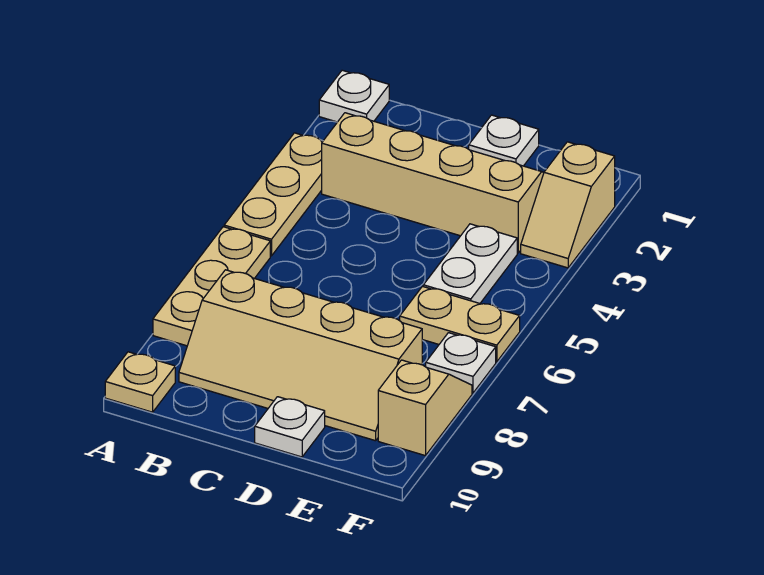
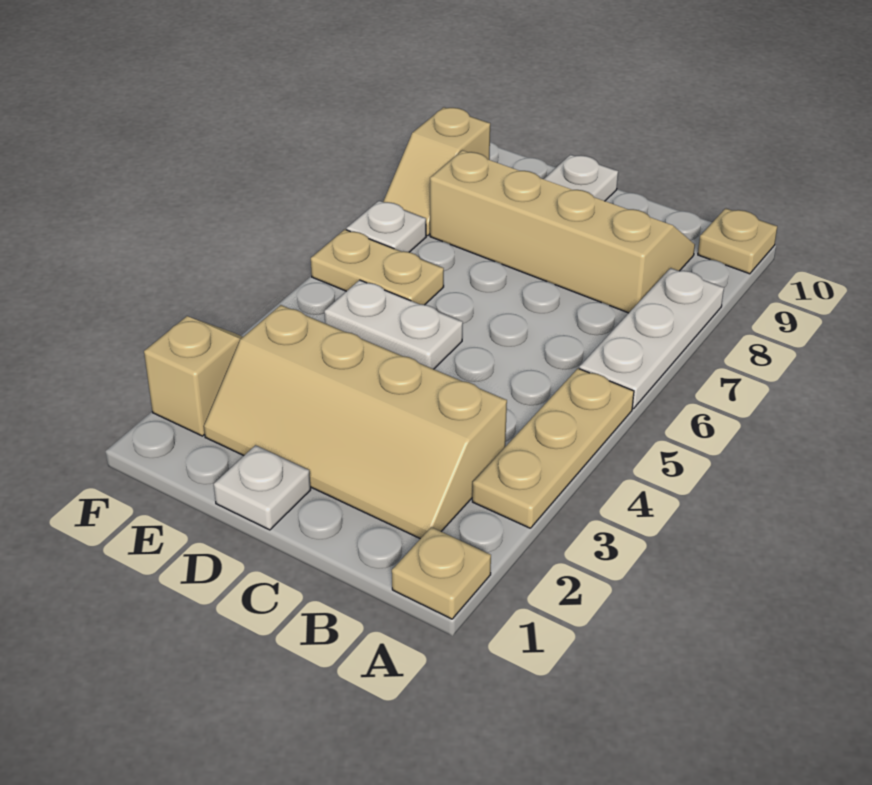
white 1x1 plate [319,70,389,122] -> tan 1x1 plate [392,527,491,619]
tan 1x3 plate [153,227,270,346] -> white 1x3 plate [579,268,724,409]
white 1x2 plate [423,224,517,303] -> white 1x2 plate turned to [324,280,463,369]

